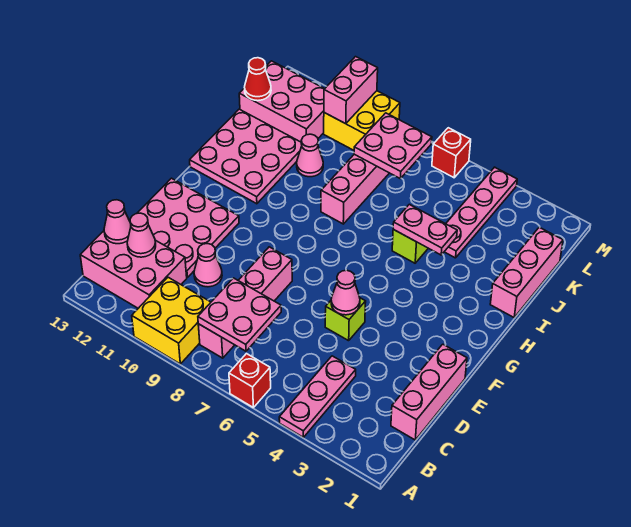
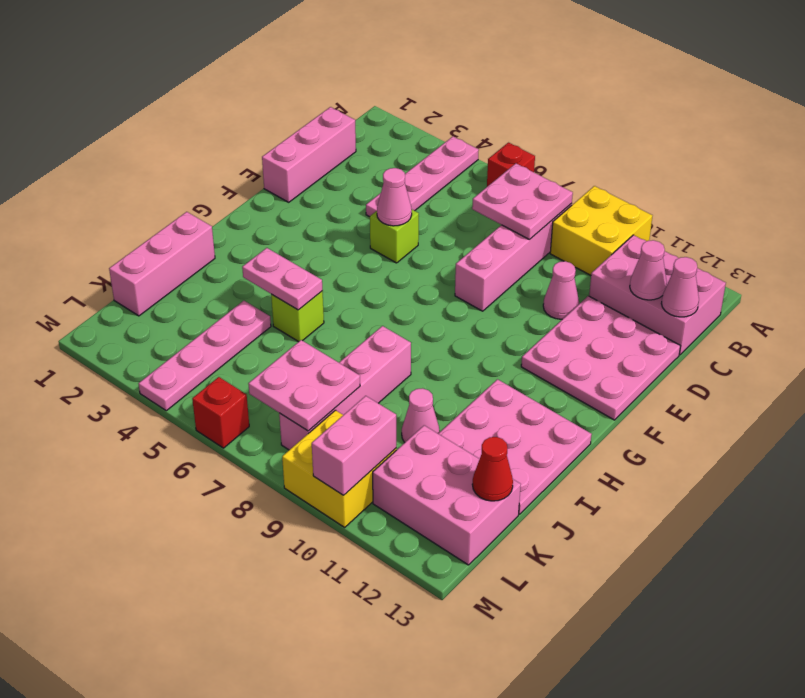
pink 1x3 plate [279,356,356,437] -> pink 1x4 plate [366,137,479,217]

